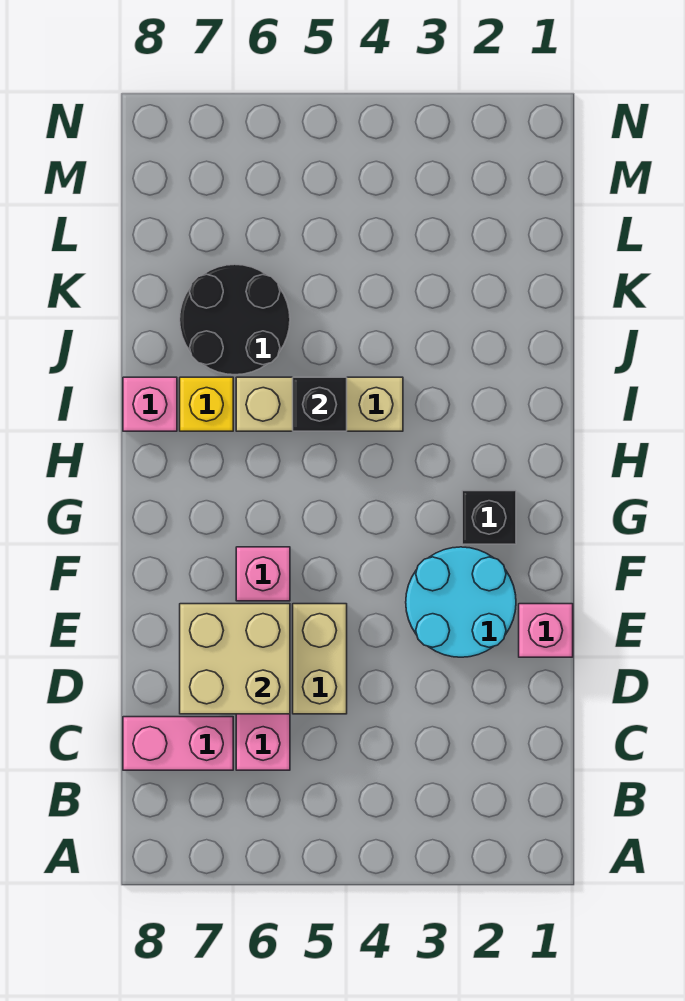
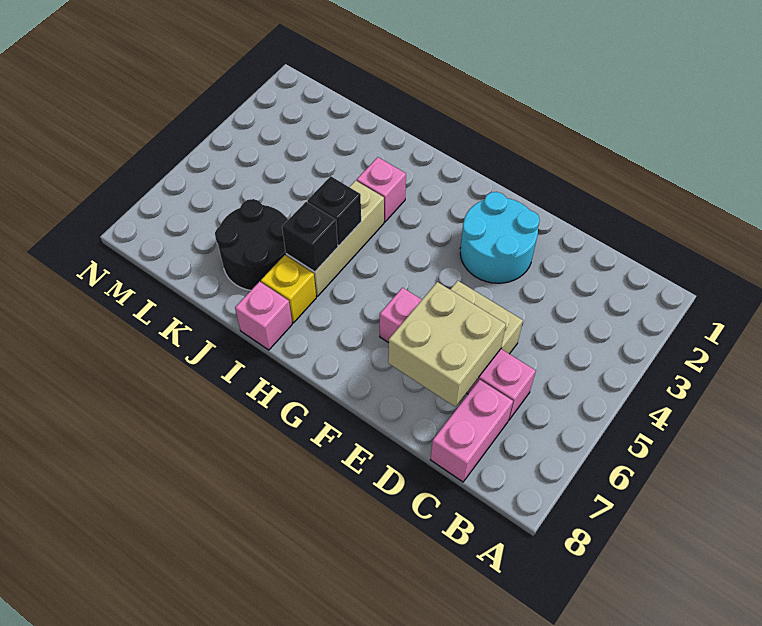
pink 1x1 brick [519,604,573,657] -> pink 1x1 brick moved to [357,157,406,222]
black 1x1 brick [462,491,516,544] -> black 1x1 brick moved to [282,202,338,272]

